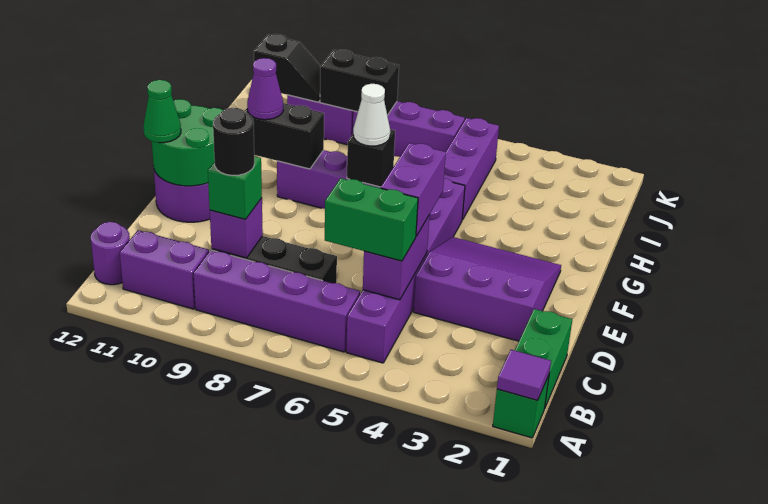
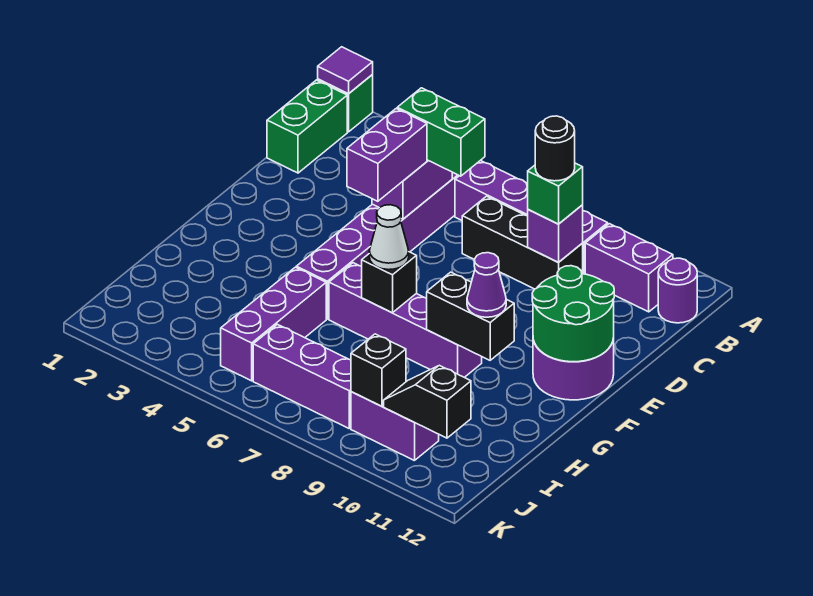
purple 3x3 slope [414,237,561,341] -> none
green 1x1 cone [144,80,181,143] -> none
black 1x2 brick [320,50,399,115] -> black 1x1 brick [351,334,406,406]

